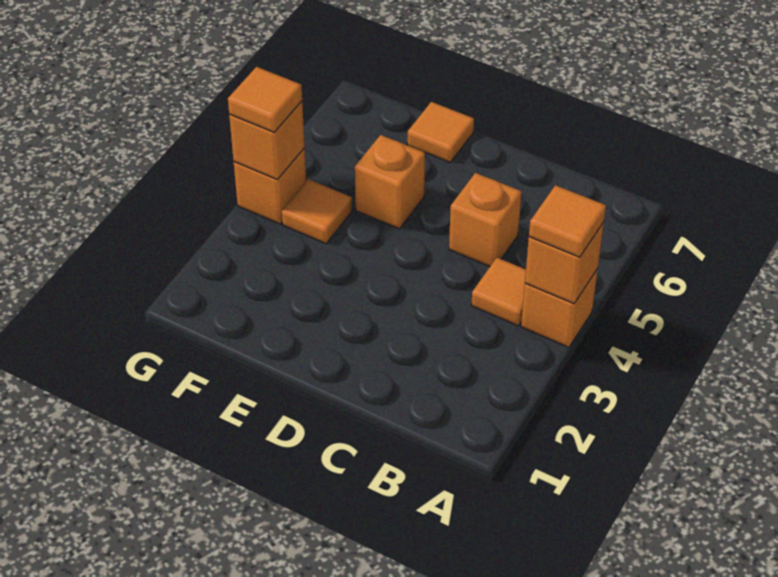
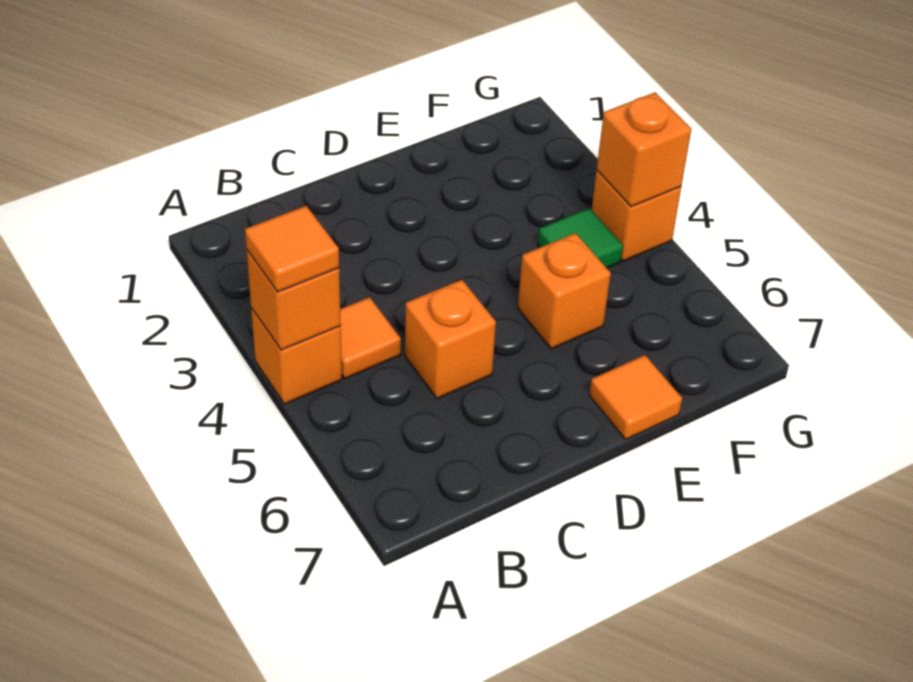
orange 1x1 tile [282,179,352,244] -> green 1x1 tile [538,208,623,268]
orange 1x1 tile [228,67,302,132] -> none

